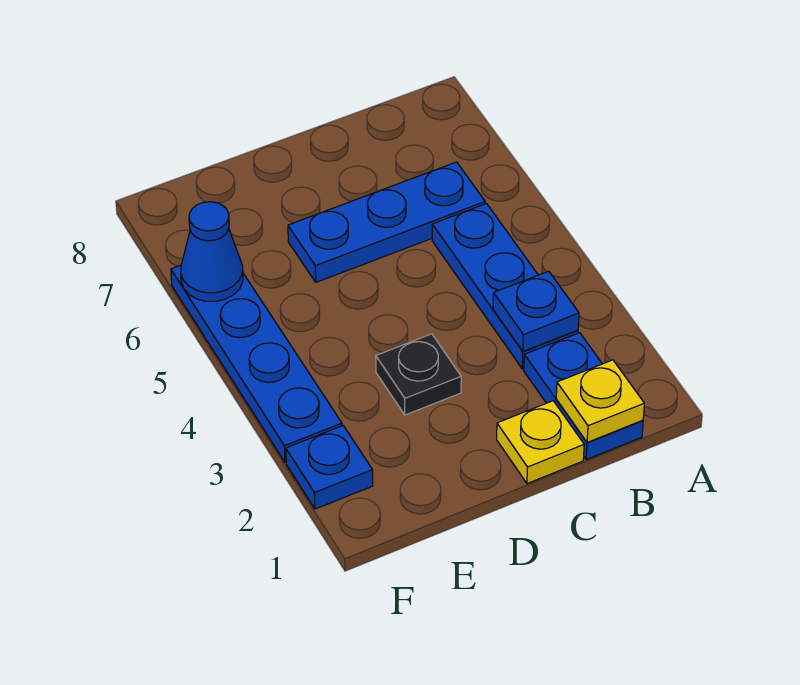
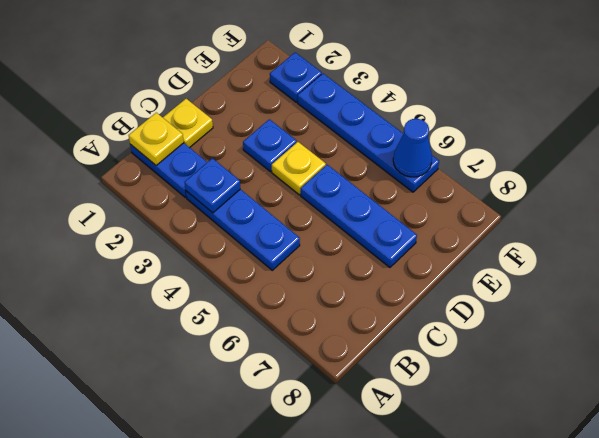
blue 1x3 plate [288,162,485,282] -> blue 1x3 plate turned to [301,165,417,267]
black 1x1 plate [376,334,461,415] -> blue 1x1 plate [243,119,297,172]
none -> yellow 1x1 plate [272,142,326,195]

